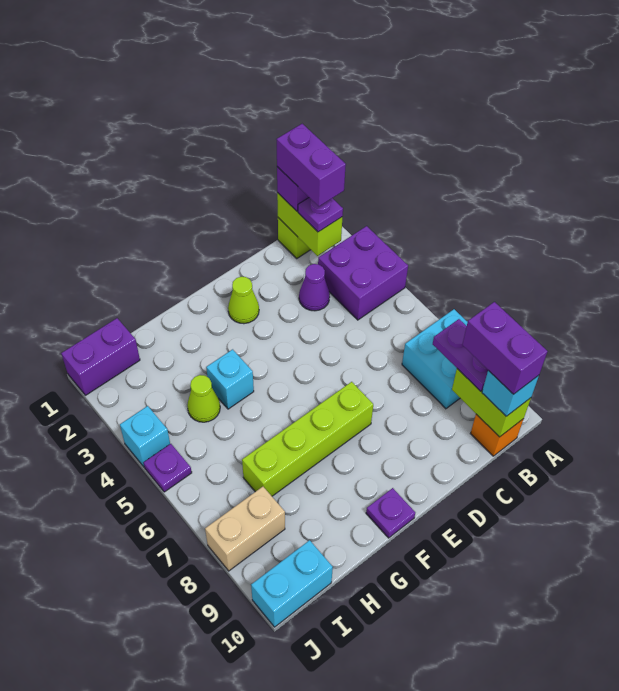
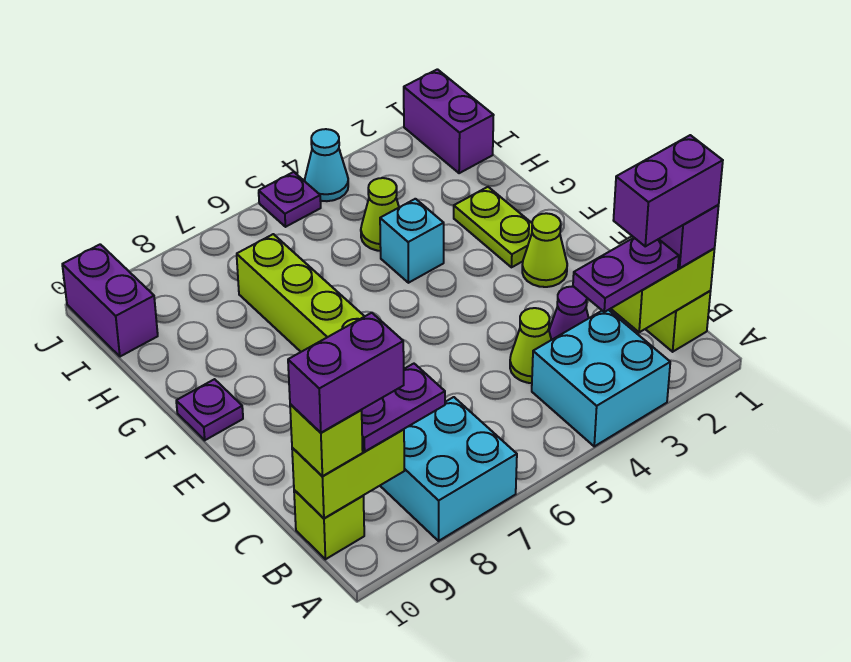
purple 2x2 brick [318,226,408,320] -> cyan 2x2 brick [532,310,670,446]
purple 1x1 plate [298,198,343,232] -> purple 1x2 plate [573,238,679,312]
orange 1x1 brick [471,414,523,456] -> lime 1x1 brick [294,490,364,559]
cyan 1x1 brick [482,371,539,416] -> lime 1x1 brick [290,404,363,476]
none -> lime 1x1 cone [510,308,551,383]
none -> lime 1x2 plate [454,187,532,267]
tan 1x2 brick [205,487,285,571] -> none
cyan 1x2 brick [251,540,333,627] -> purple 1x2 brick [62,244,158,357]
cyan 1x1 brick [120,406,170,467] -> cyan 1x1 cone [305,129,348,201]

